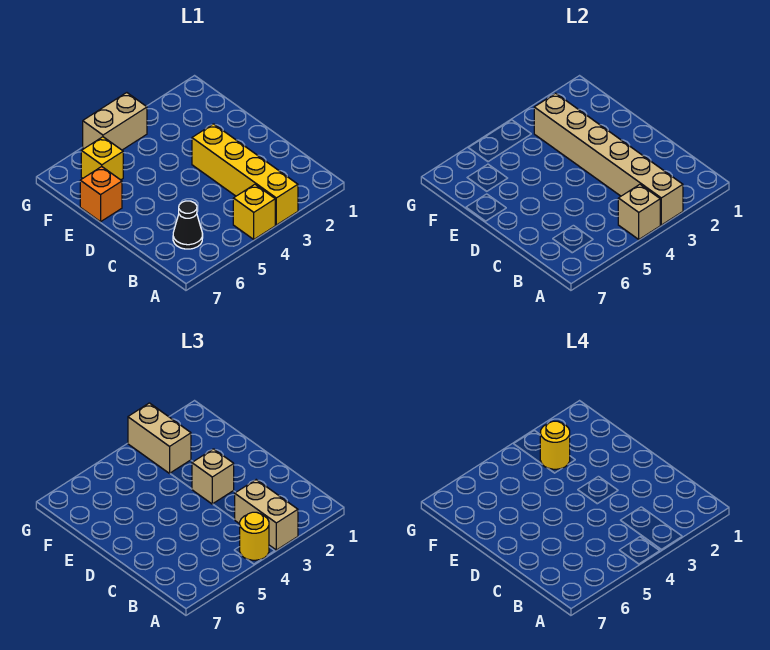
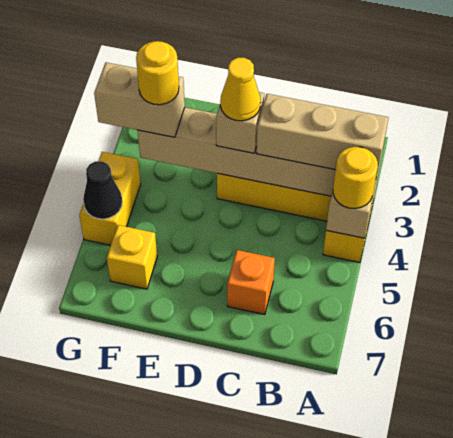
tan 1x2 brick [235,480,298,550] -> tan 1x3 brick [257,94,389,178]
black 1x1 cone [173,201,203,249] -> black 1x1 cone moved to [83,161,122,219]
none -> yellow 1x1 cone [220,58,261,121]
orange 1x1 brick [80,167,122,222] -> orange 1x1 brick moved to [227,250,275,315]
tan 1x2 brick [83,93,147,150] -> yellow 1x2 brick [79,152,141,245]

